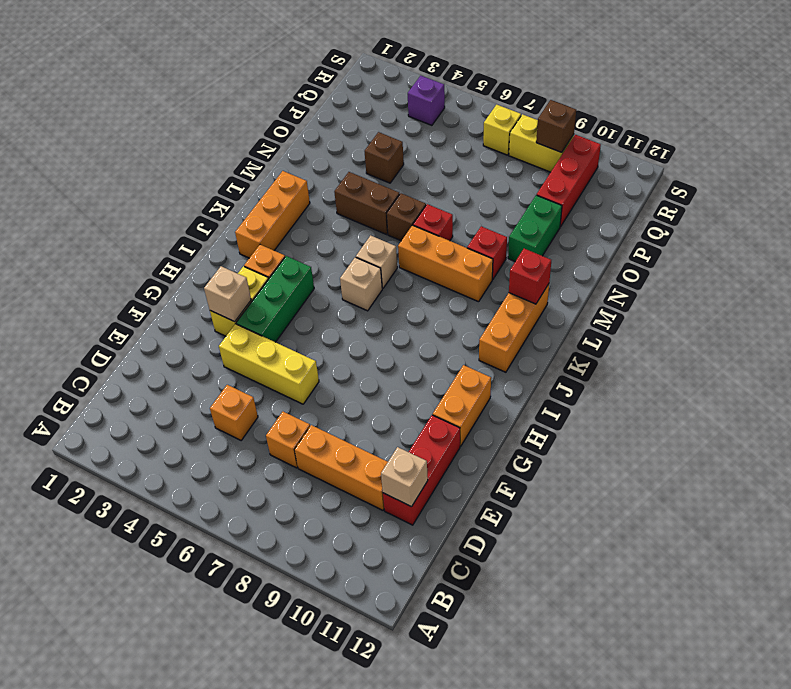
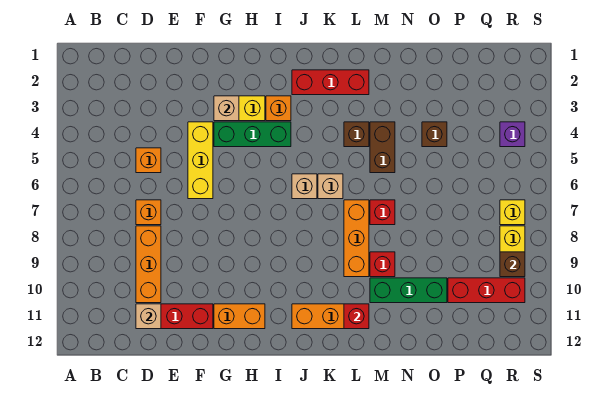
orange 1x3 brick [235,171,310,258] -> red 1x3 brick [292,70,369,95]
brown 1x1 brick [387,193,426,241] -> brown 1x1 brick moved to [344,122,369,147]
green 1x2 brick [508,195,562,261] -> green 1x3 brick [370,278,447,303]

